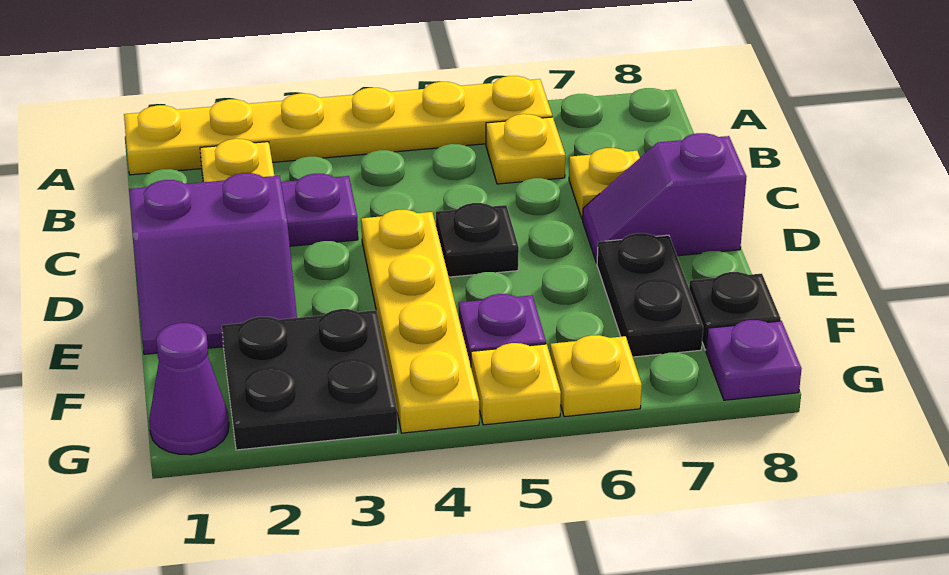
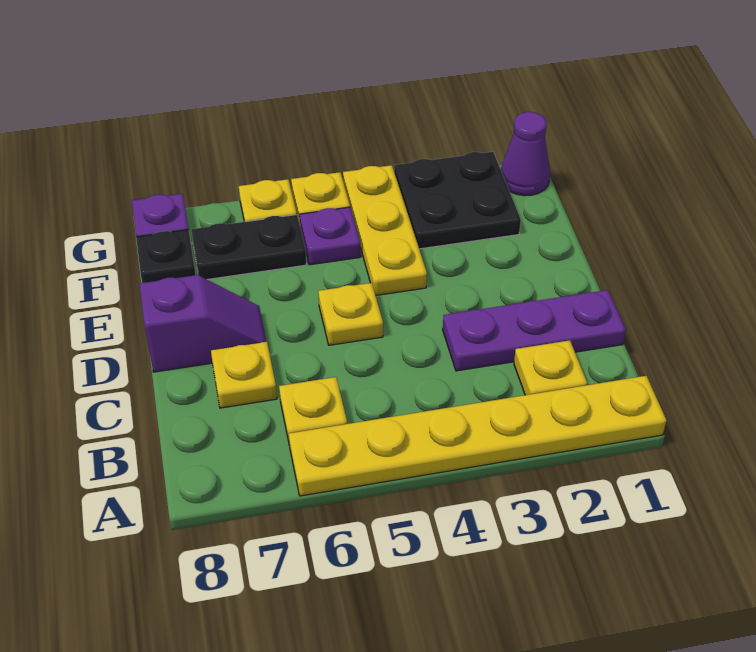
purple 2x2 slope [129,173,297,354] -> none
yellow 1x4 plate [361,210,479,433] -> yellow 1x3 plate [343,165,427,296]
black 1x1 plate [436,203,519,277] -> yellow 1x1 plate [318,283,383,345]
black 1x2 plate [597,233,703,357] -> black 1x2 plate turned to [191,215,306,279]

